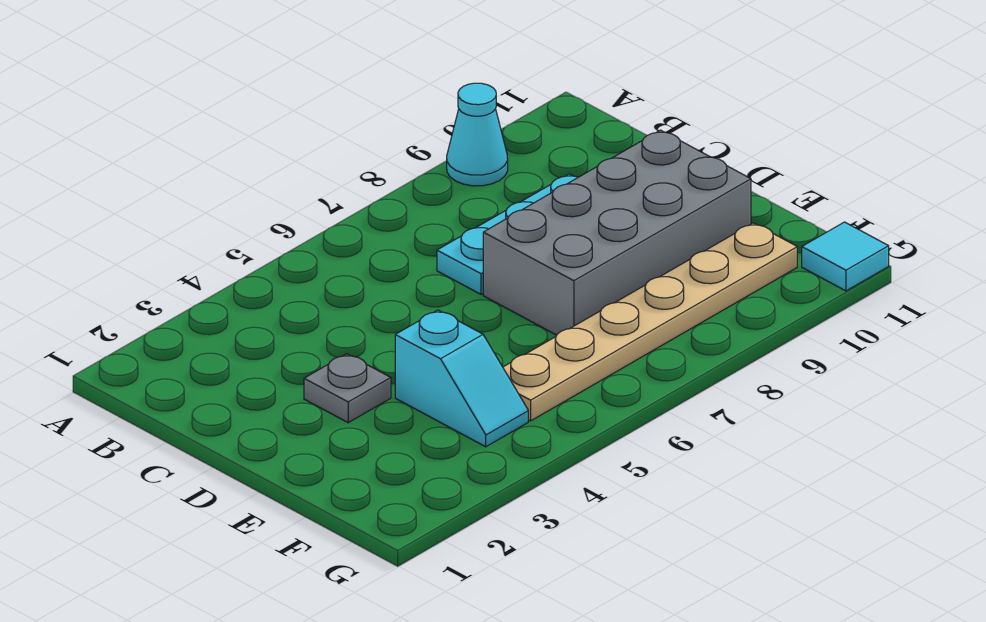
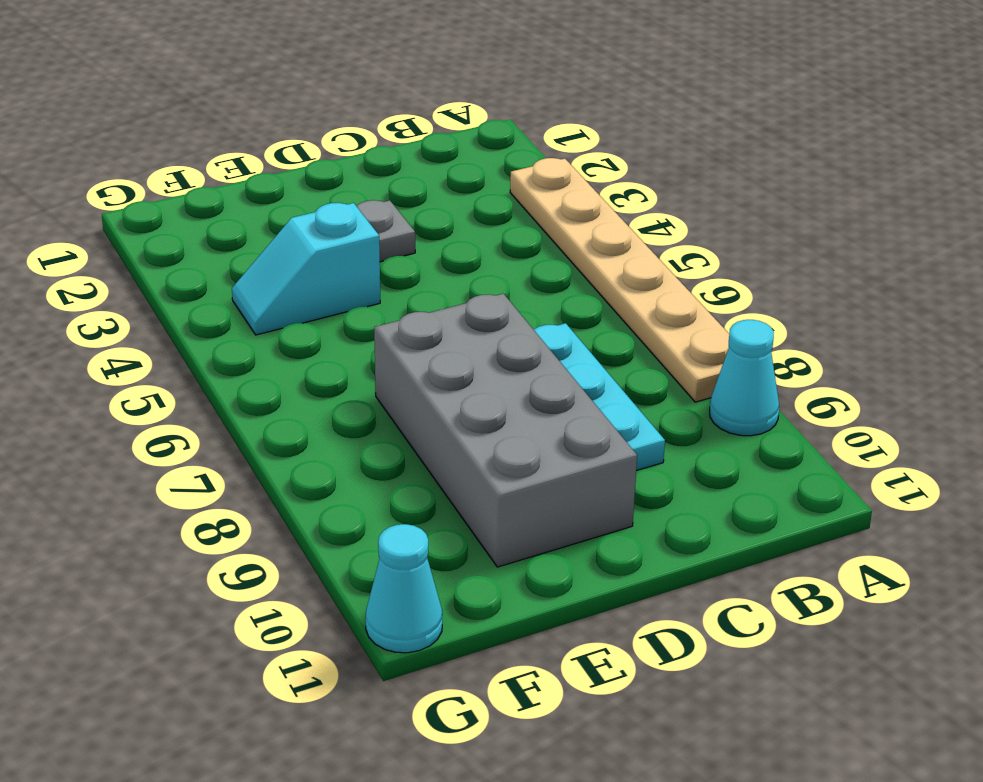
tan 1x6 plate [503,223,797,421] -> tan 1x6 plate moved to [510,158,729,402]
cyan 1x1 tile [802,222,889,291] -> cyan 1x1 cone [366,524,443,653]

